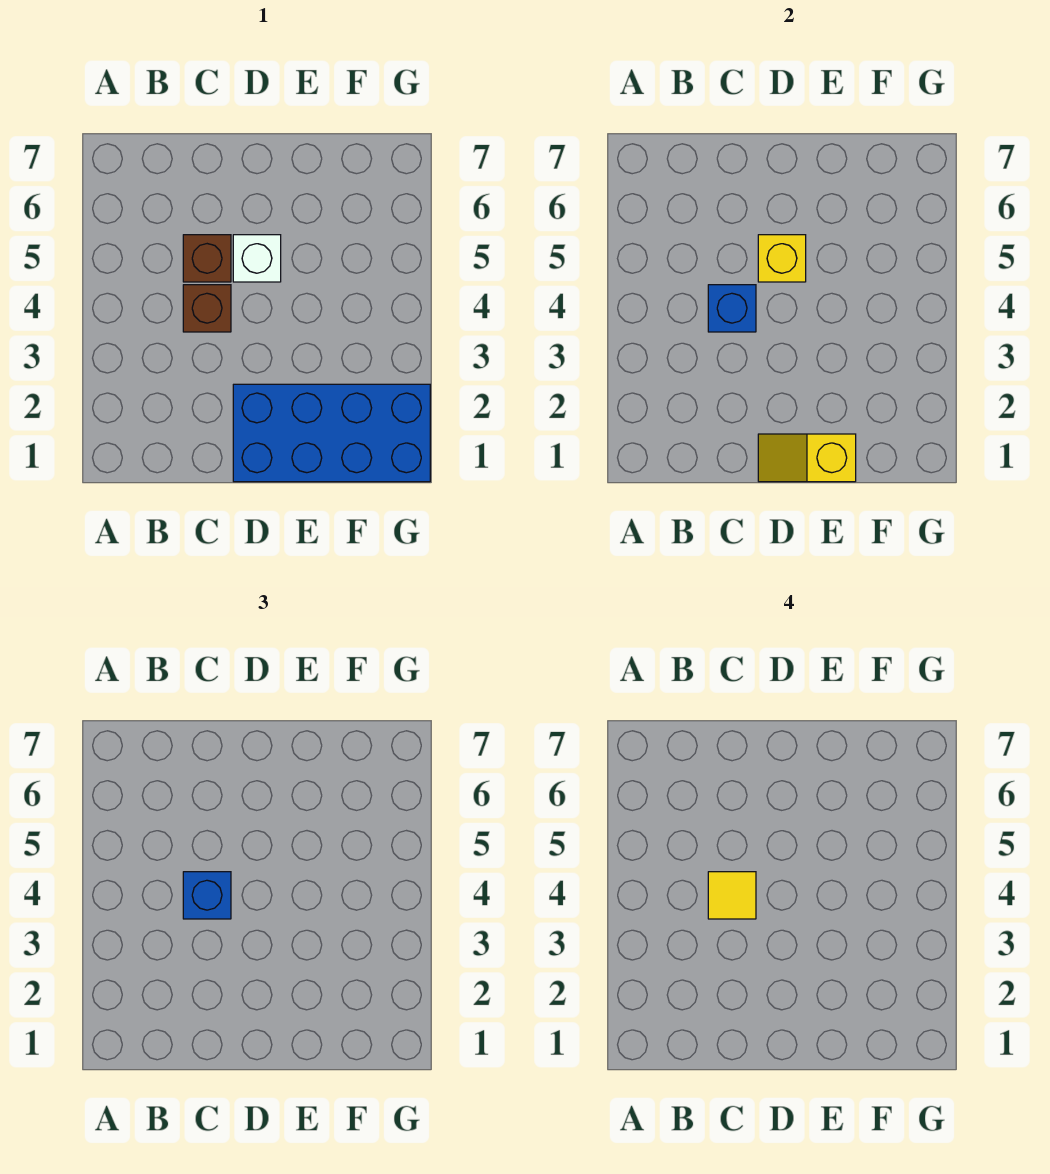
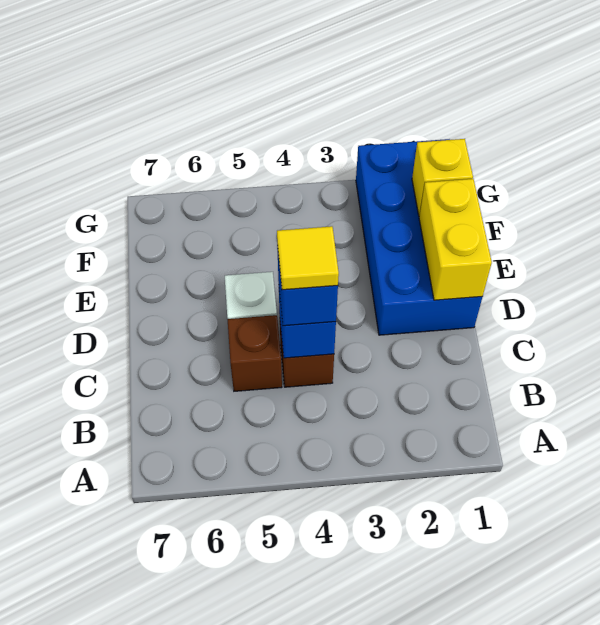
yellow 1x2 slope [758,434,856,482] -> yellow 1x2 brick [419,179,492,300]
yellow 1x1 brick [758,235,806,282] -> yellow 1x1 brick moved to [412,139,473,216]

